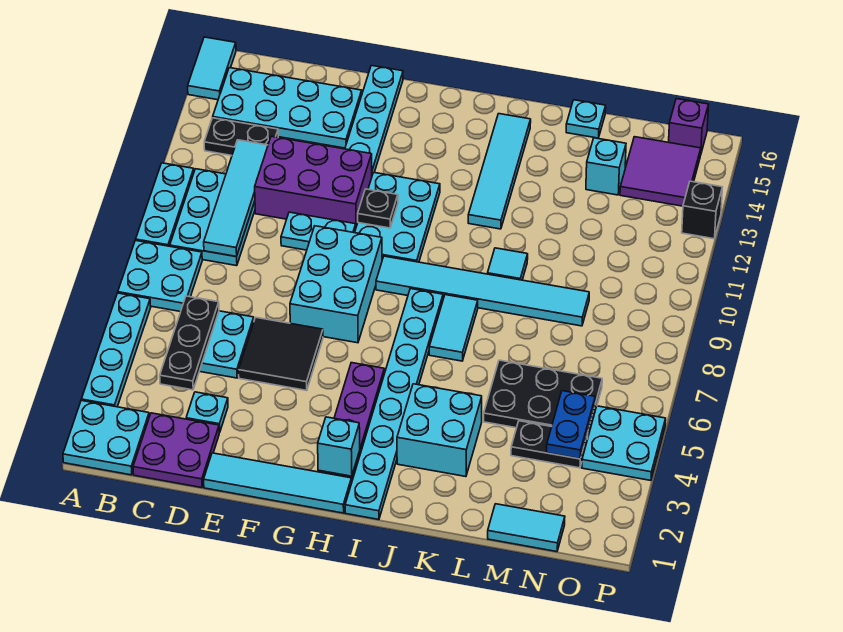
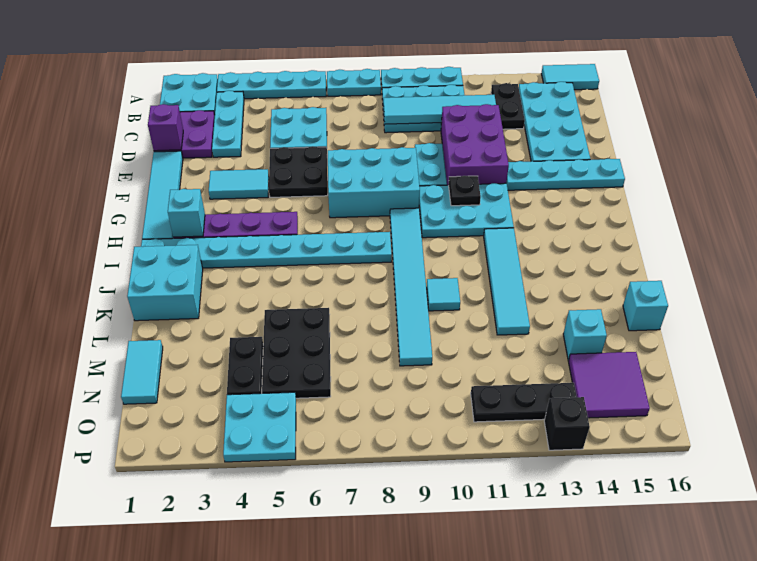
cyan 2x2 plate [118,240,202,312] -> cyan 1x2 plate [327,69,381,96]
black 1x3 plate [160,296,219,390] -> black 1x3 plate moved to [471,383,577,422]
cyan 1x1 plate [186,392,228,433] -> cyan 1x3 plate [212,91,244,157]
black 2x2 tile [239,317,323,391] -> black 2x2 plate [269,146,328,197]
cyan 2x2 brick [397,384,482,477] -> cyan 2x2 brick moved to [127,245,203,321]
cyan 1x2 tile [429,295,478,361] -> cyan 1x2 tile moved to [209,169,269,199]
cyan 1x4 tile [468,114,531,229] -> cyan 1x4 tile turned to [484,228,530,335]
cyan 1x1 plate [566,100,606,138] -> cyan 1x1 brick [623,281,668,331]
blue 1x2 plate [547,391,595,459] -> none
purple 1x1 brick [669,99,709,153] -> purple 1x1 brick moved to [148,104,183,151]

